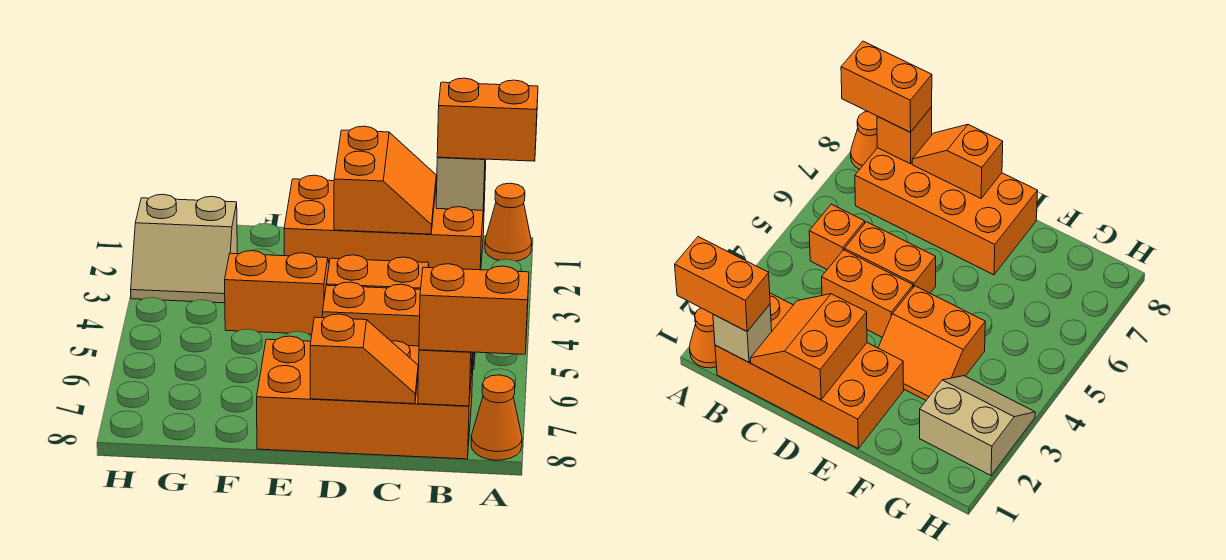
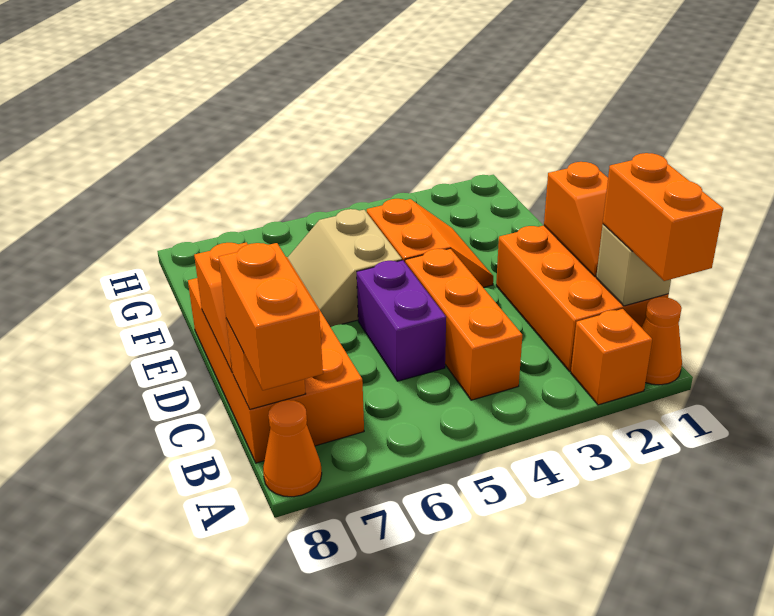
orange 2x4 brick [284,175,485,270] -> orange 2x3 brick [496,225,669,371]
orange 1x1 brick [809,204,865,269] -> orange 1x1 brick moved to [571,309,652,405]
orange 2x2 slope [334,126,436,234] -> orange 1x2 slope [544,162,608,277]
orange 1x2 brick [326,255,429,289] -> orange 1x3 brick [405,249,522,400]
orange 1x2 brick [322,282,421,346] -> purple 1x2 brick [357,260,446,381]
tan 2x2 slope [131,194,237,303] -> tan 2x2 slope moved to [287,209,402,327]

